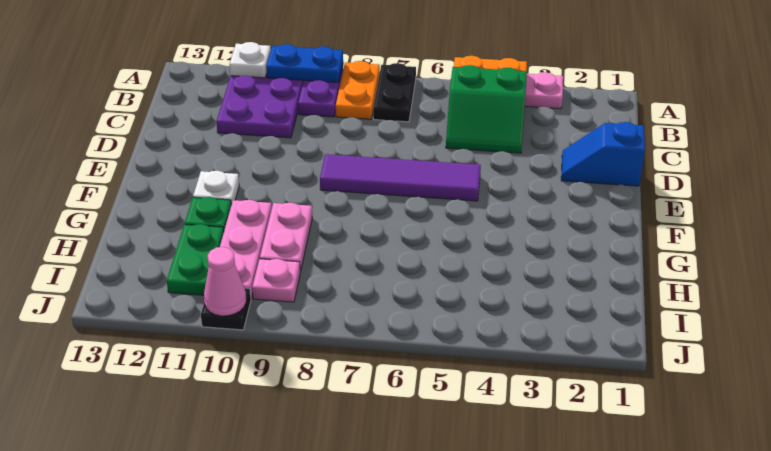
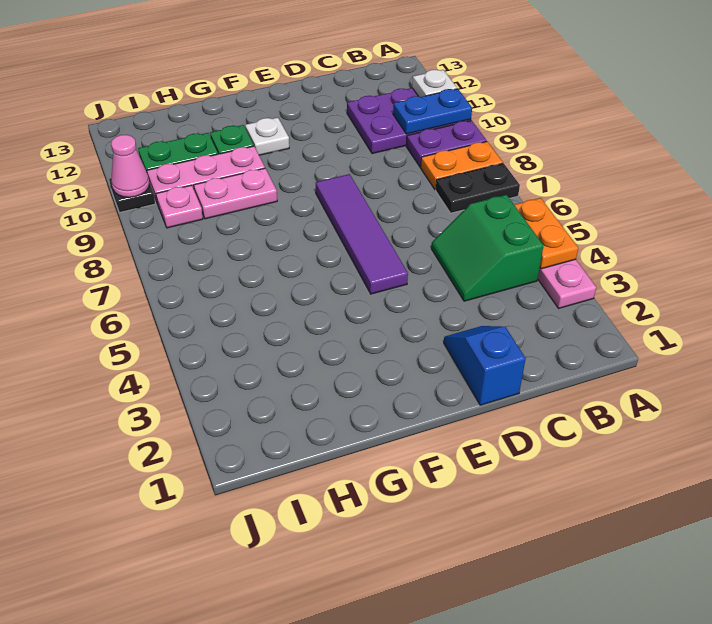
blue 1x2 plate [266,44,343,82] -> blue 1x2 plate turned to [393,89,472,134]

